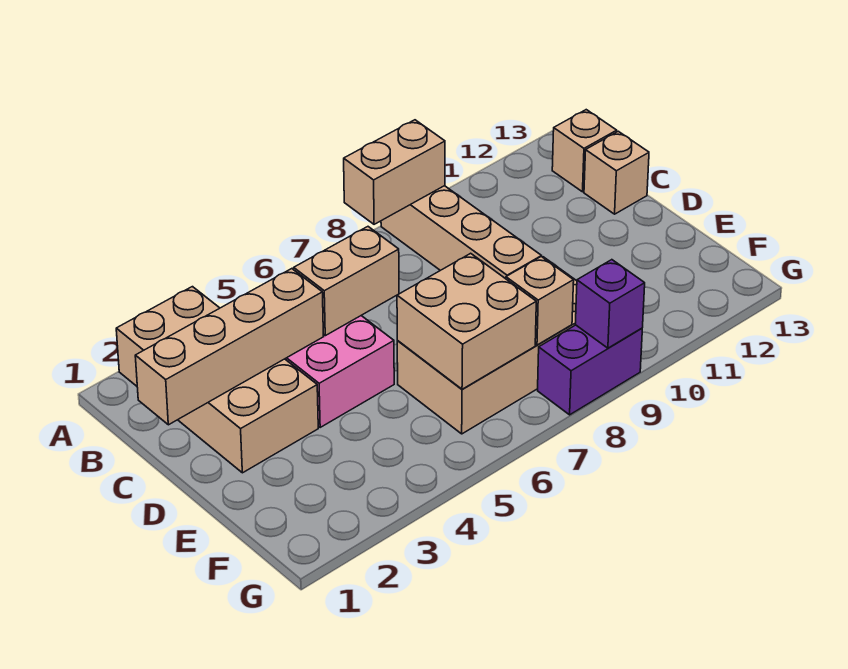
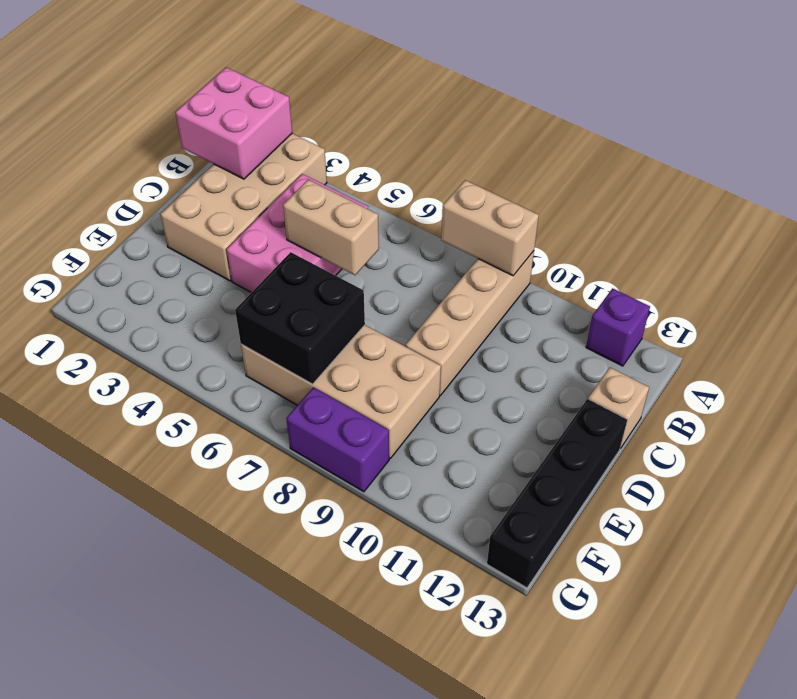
none -> pink 2x2 brick [175,67,292,179]
tan 1x1 brick [552,110,617,192] -> none
tan 1x4 brick [135,269,323,425] -> none
none -> black 1x4 brick [487,399,627,588]
tan 2x2 brick [397,253,536,389] -> black 2x2 brick [235,252,365,384]
tan 1x1 brick [506,256,574,345] -> none
purple 1x1 brick [575,260,645,348] -> purple 1x1 brick moved to [586,288,650,366]

